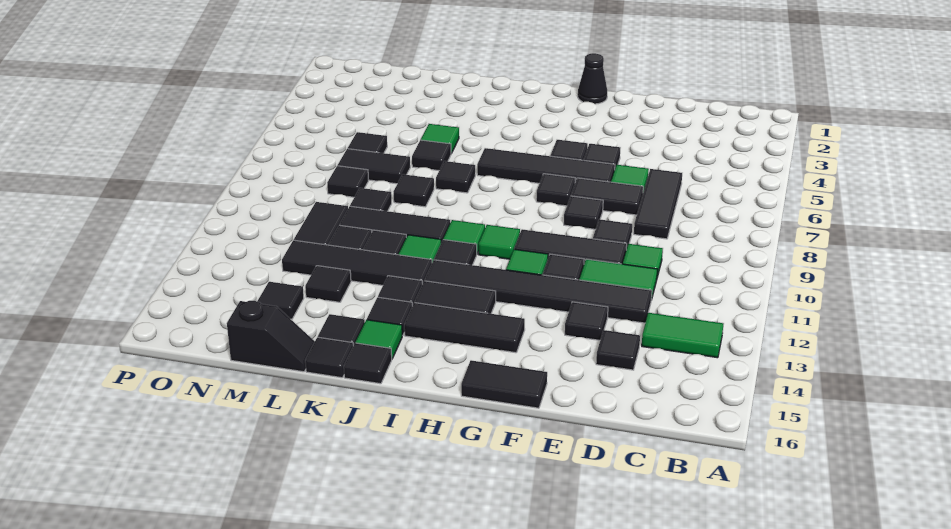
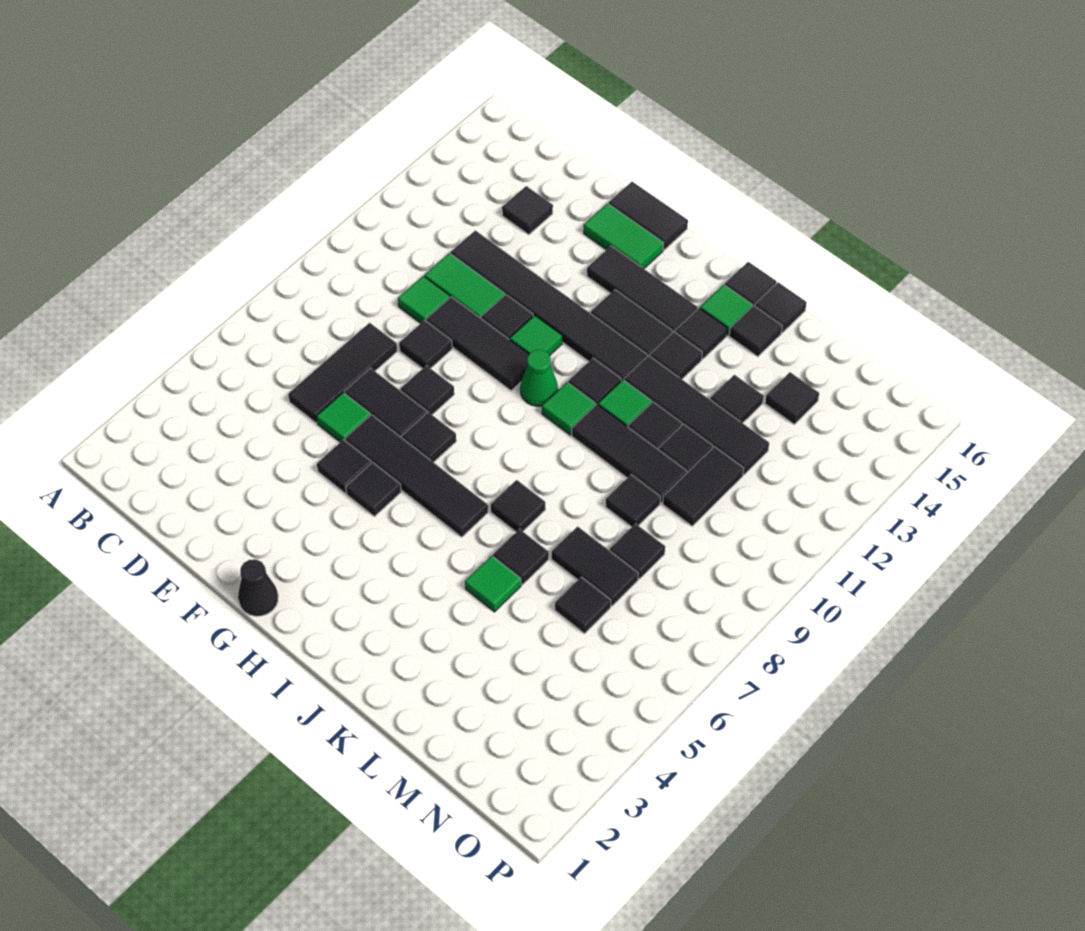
green 1x2 tile [642,313,723,358] -> green 1x2 tile moved to [584,204,663,269]
black 1x1 tile [565,302,608,340] -> none
green 1x1 tile [479,225,520,259] -> green 1x1 cone [520,350,558,406]
black 1x1 tile [393,174,434,207] -> none
black 1x2 slope [227,301,315,372] -> none

